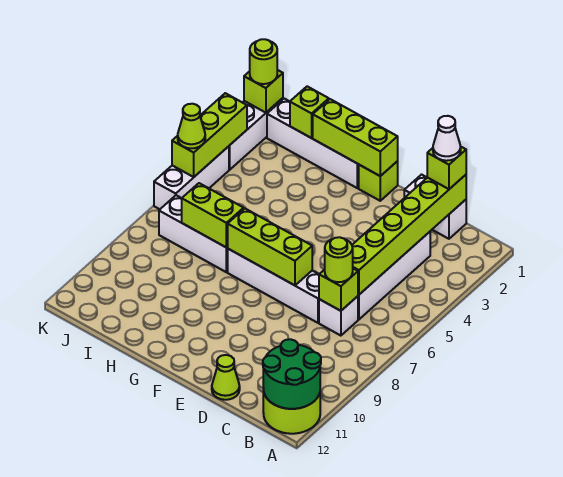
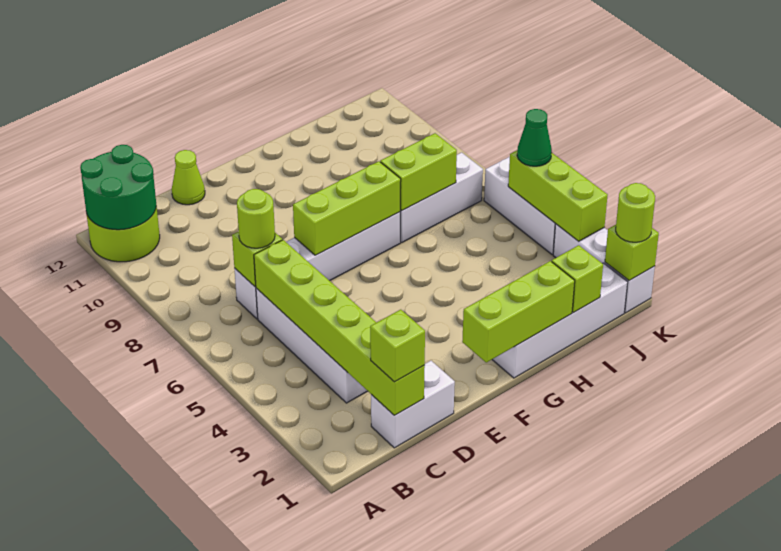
white 1x1 cone [433,116,461,161] -> none
lime 1x1 brick [359,161,398,201] -> none
lime 1x1 cone [178,104,205,148] -> green 1x1 cone [517,109,552,166]

